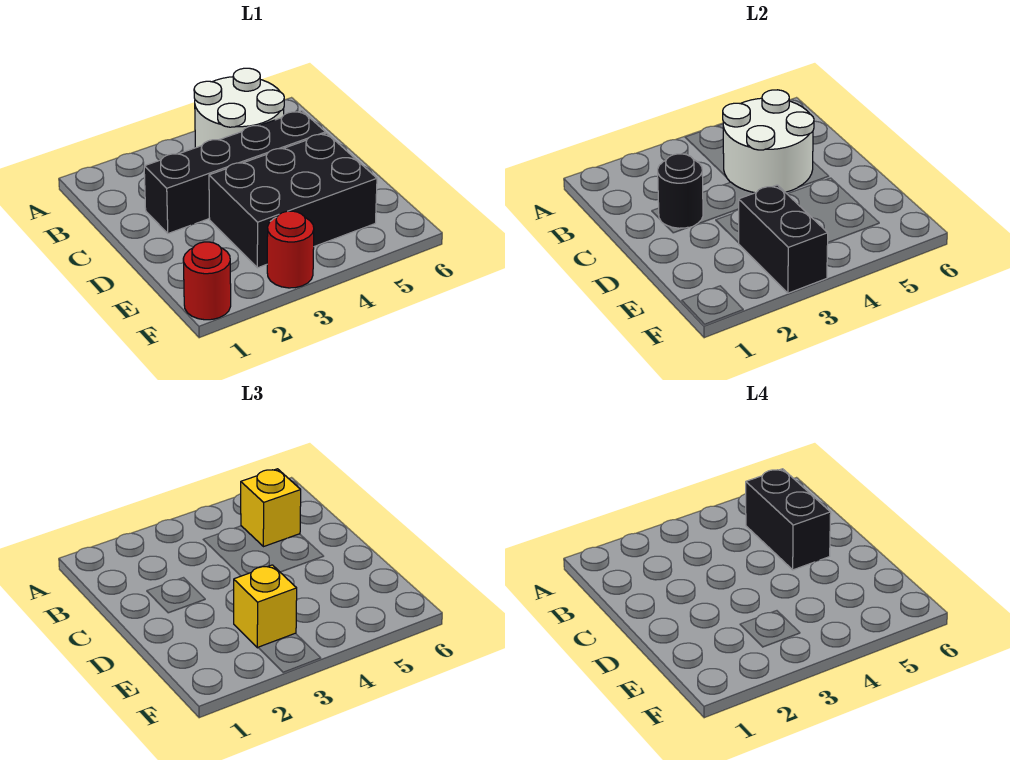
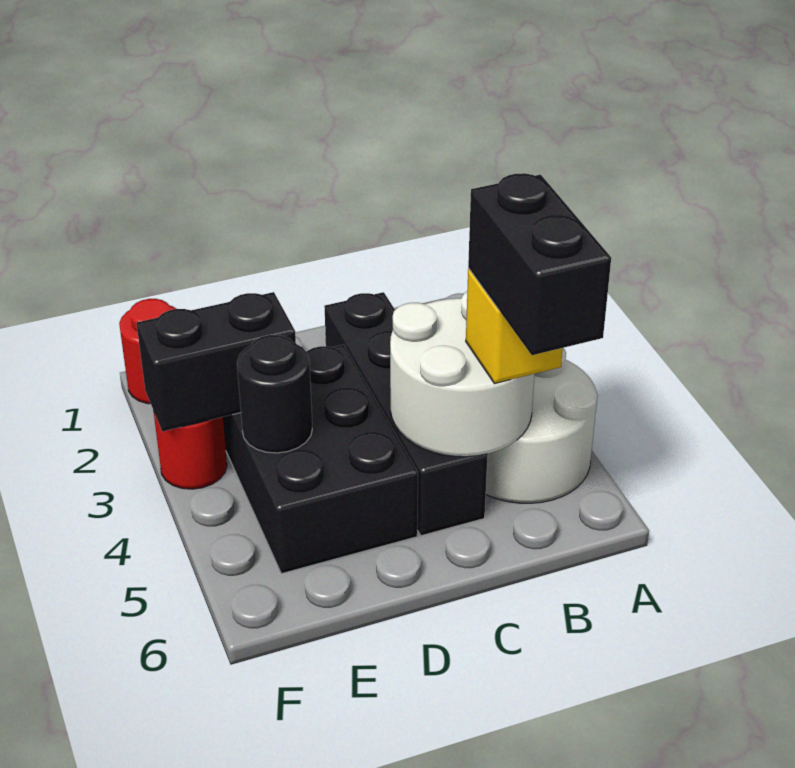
black 1x2 brick [746,469,831,570] -> black 1x2 brick turned to [468,173,611,355]
black 1x1 round brick [658,154,703,228] -> black 1x1 round brick moved to [237,335,312,453]
yellow 1x1 brick [234,565,297,648] -> none

